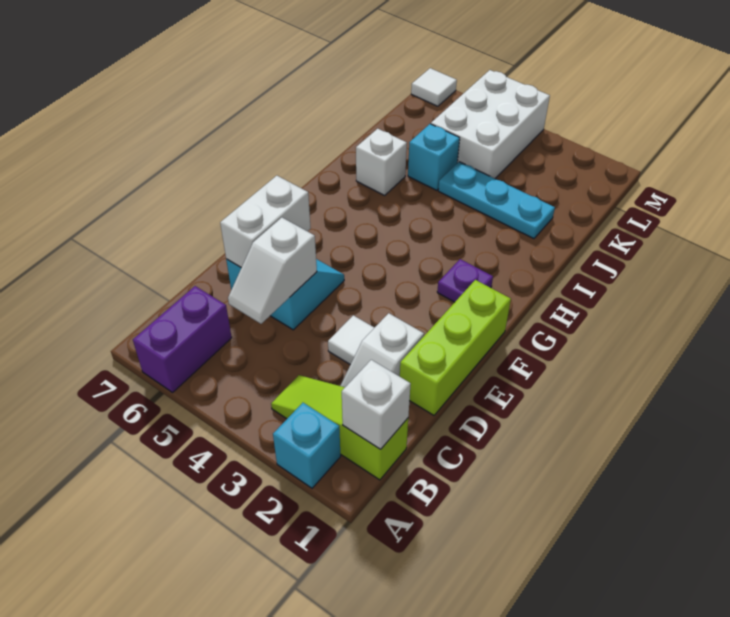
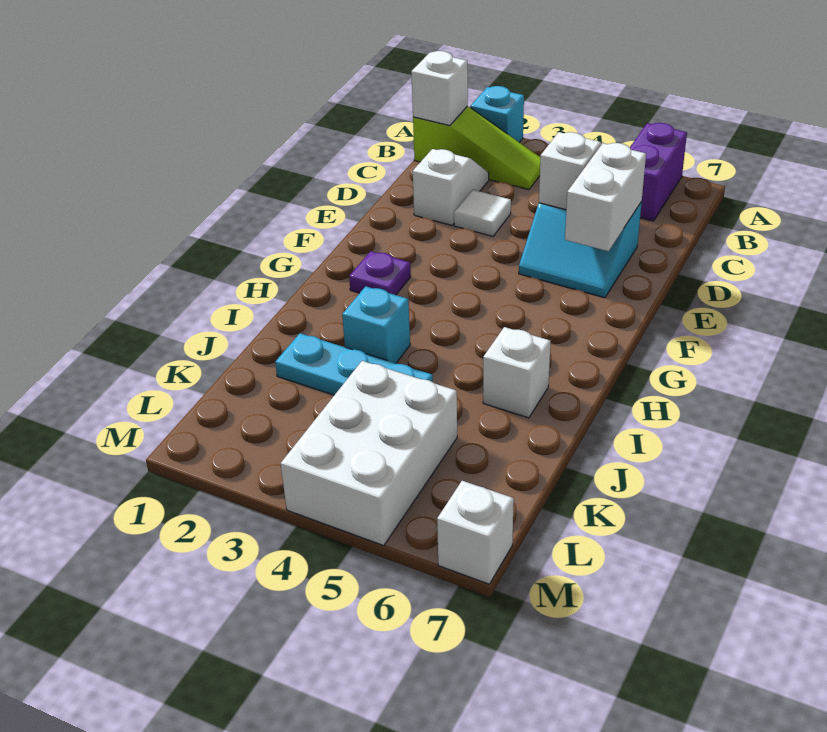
lime 1x3 brick [400,280,511,415] -> none
cyan 1x1 brick [408,124,460,190] -> cyan 1x1 brick moved to [342,286,410,363]
white 1x1 tile [411,68,457,106] -> white 1x1 brick [437,481,514,584]

